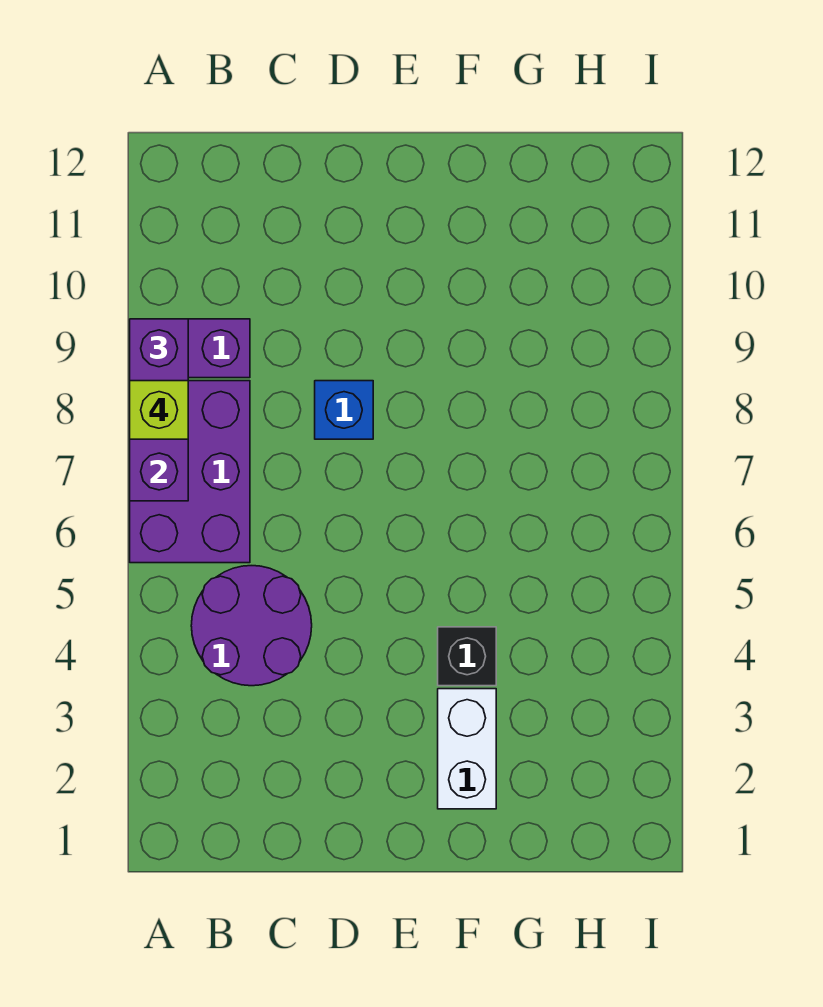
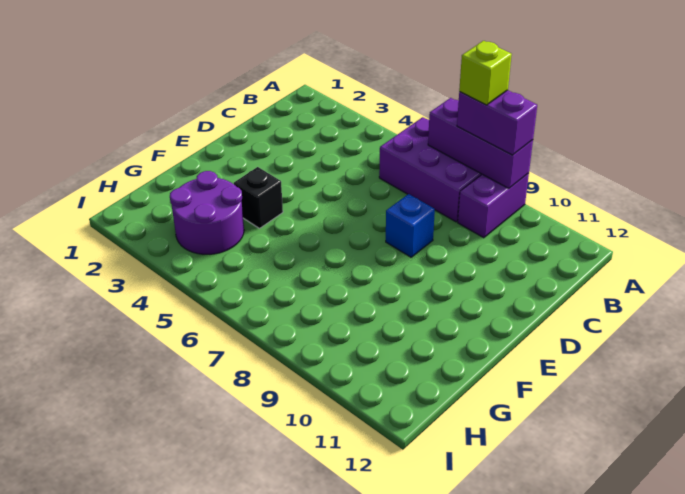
purple 2x2 round brick [191,566,312,686] -> purple 2x2 round brick moved to [170,171,244,254]
white 1x2 brick [438,689,496,809] -> none

